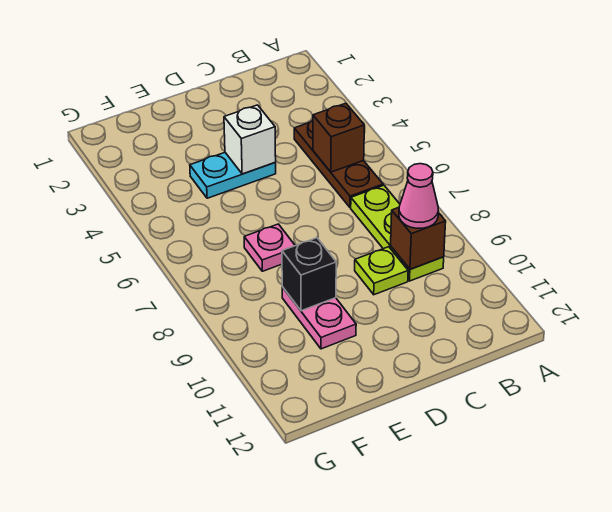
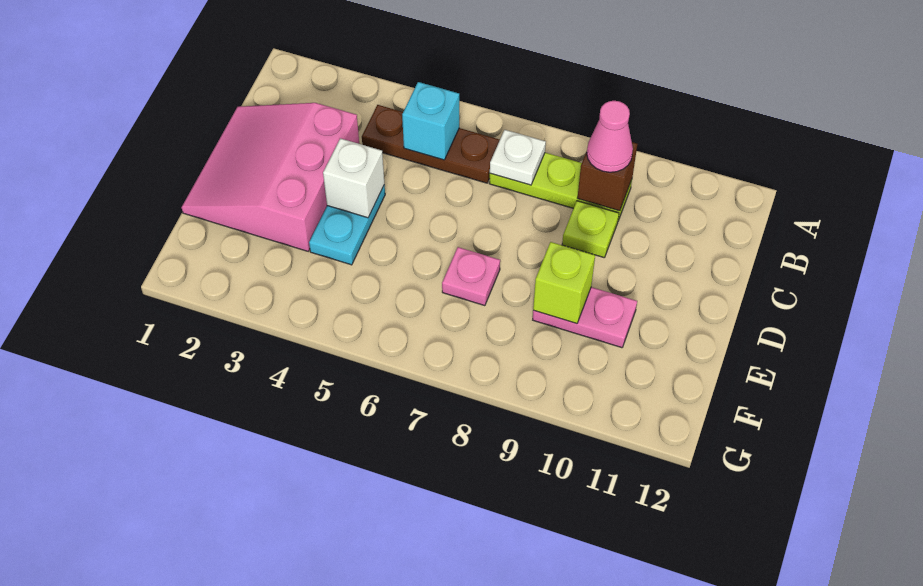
brown 1x1 brick [313,103,364,172] -> cyan 1x1 brick [402,82,459,160]
none -> white 1x1 plate [490,130,546,185]
none -> pink 3x3 slope [182,103,359,251]
black 1x1 brick [282,238,336,311] -> lime 1x1 brick [533,242,595,324]

